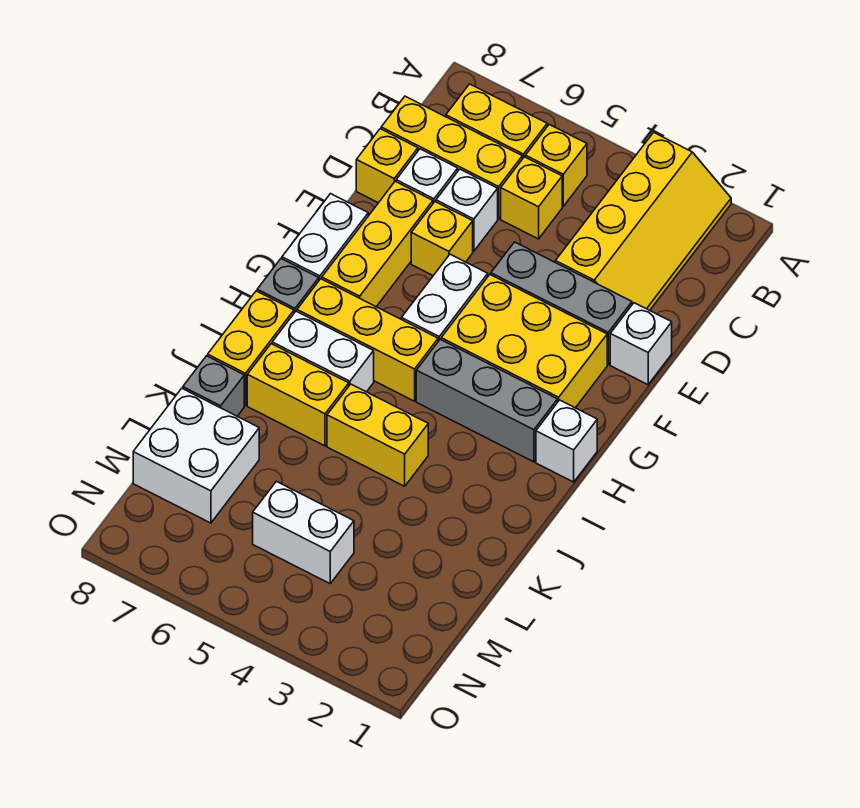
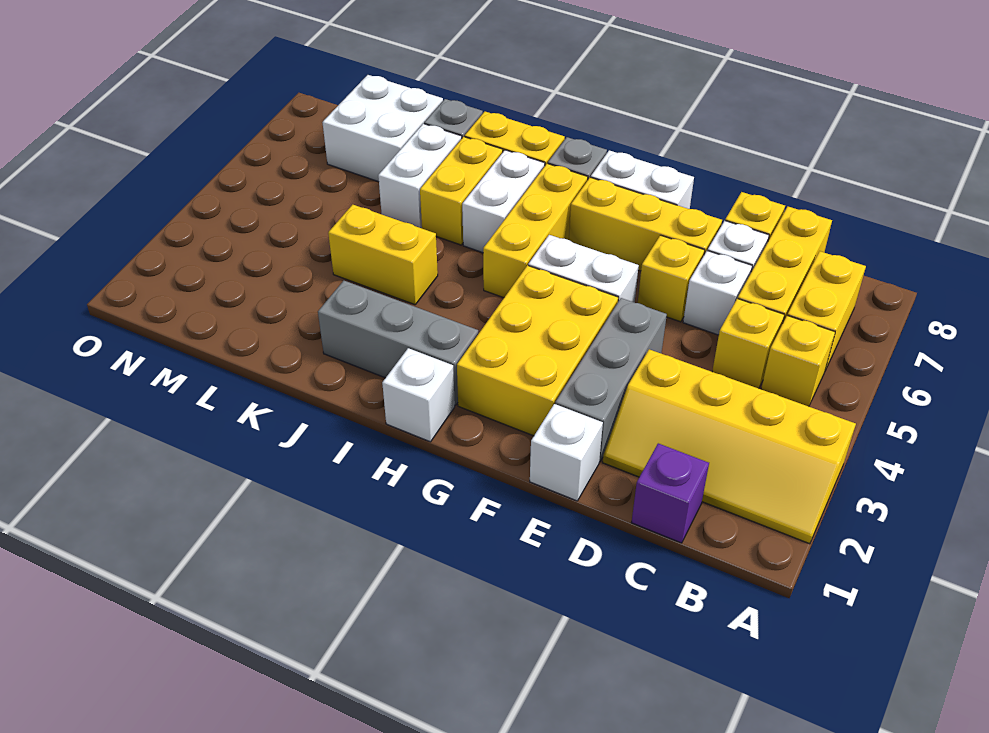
none -> purple 1x1 brick [631,443,709,543]
grey 1x3 brick [416,339,558,462] -> grey 1x3 brick turned to [318,281,478,405]
yellow 1x2 brick [327,384,428,486] -> yellow 1x2 brick turned to [328,205,438,305]
white 1x2 brick [253,481,354,583] -> white 1x2 brick moved to [378,124,462,228]

